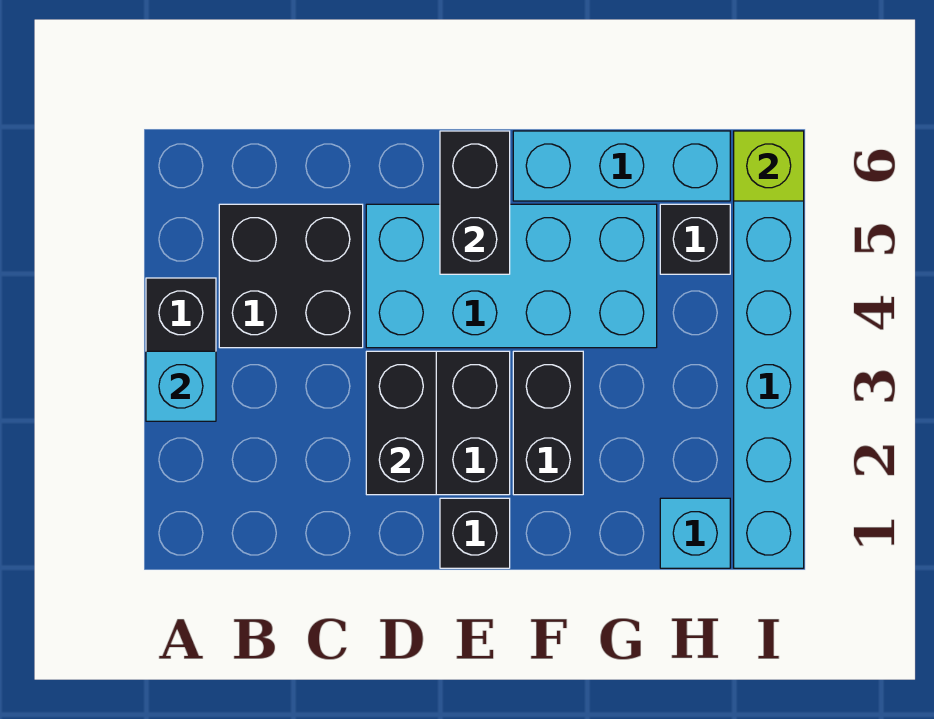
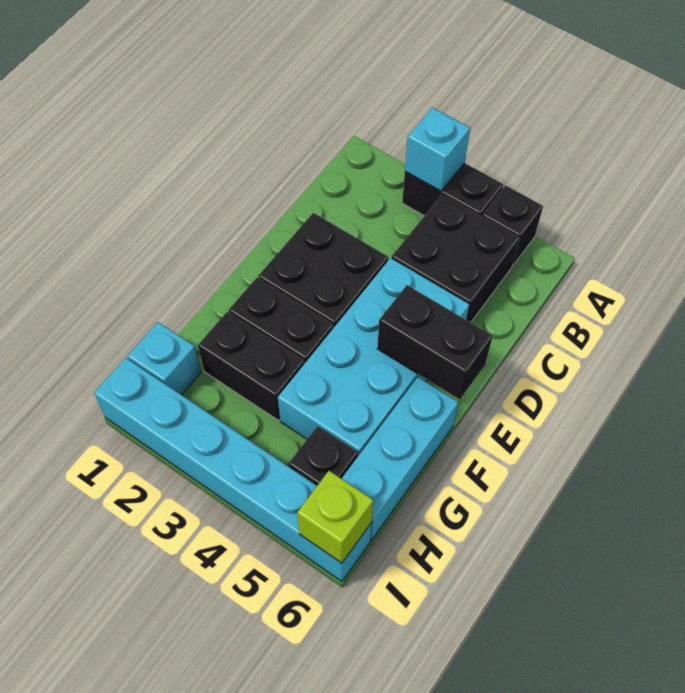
black 1x2 brick [366,351,436,495] -> black 1x2 brick moved to [198,312,304,420]
black 1x1 brick [440,498,510,568] -> black 1x1 brick moved to [482,185,543,266]

